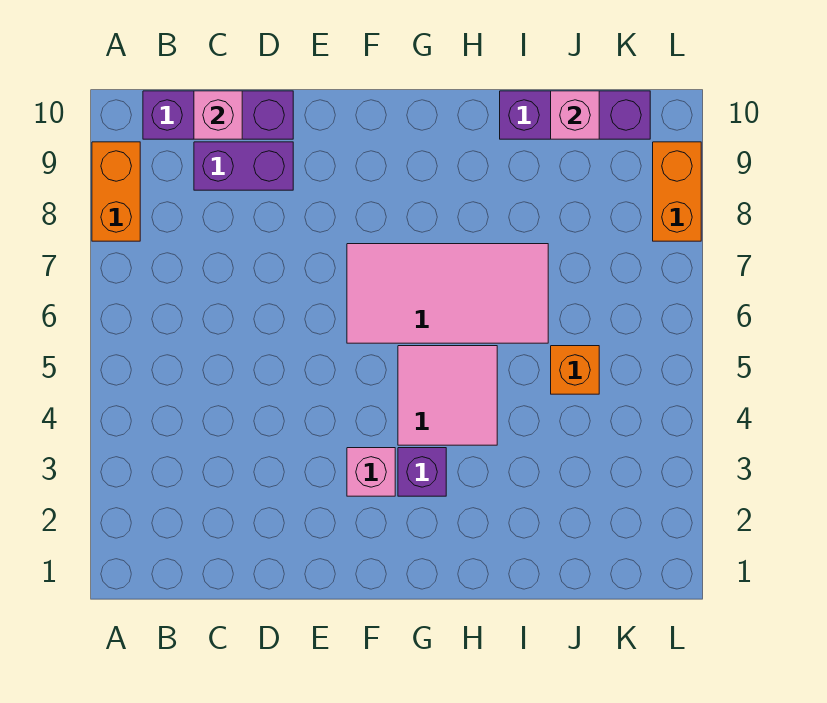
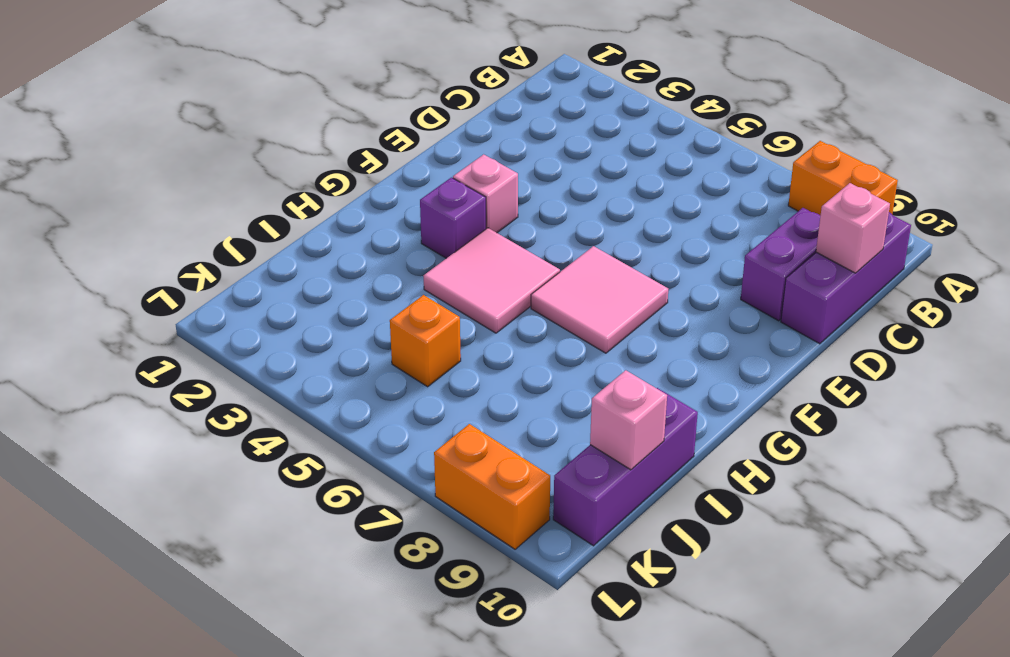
pink 2x4 tile [347,244,548,343] -> pink 2x2 tile [531,246,668,353]

